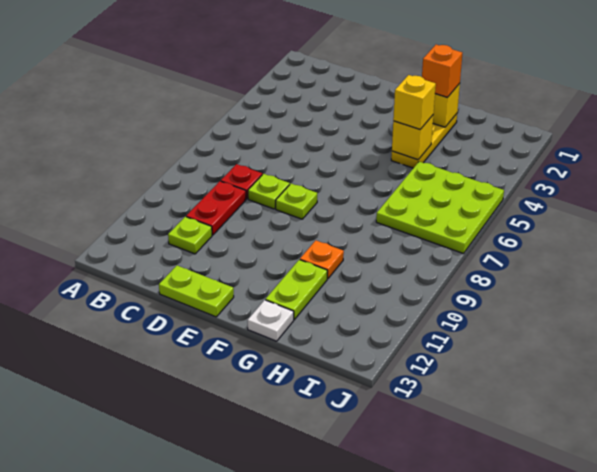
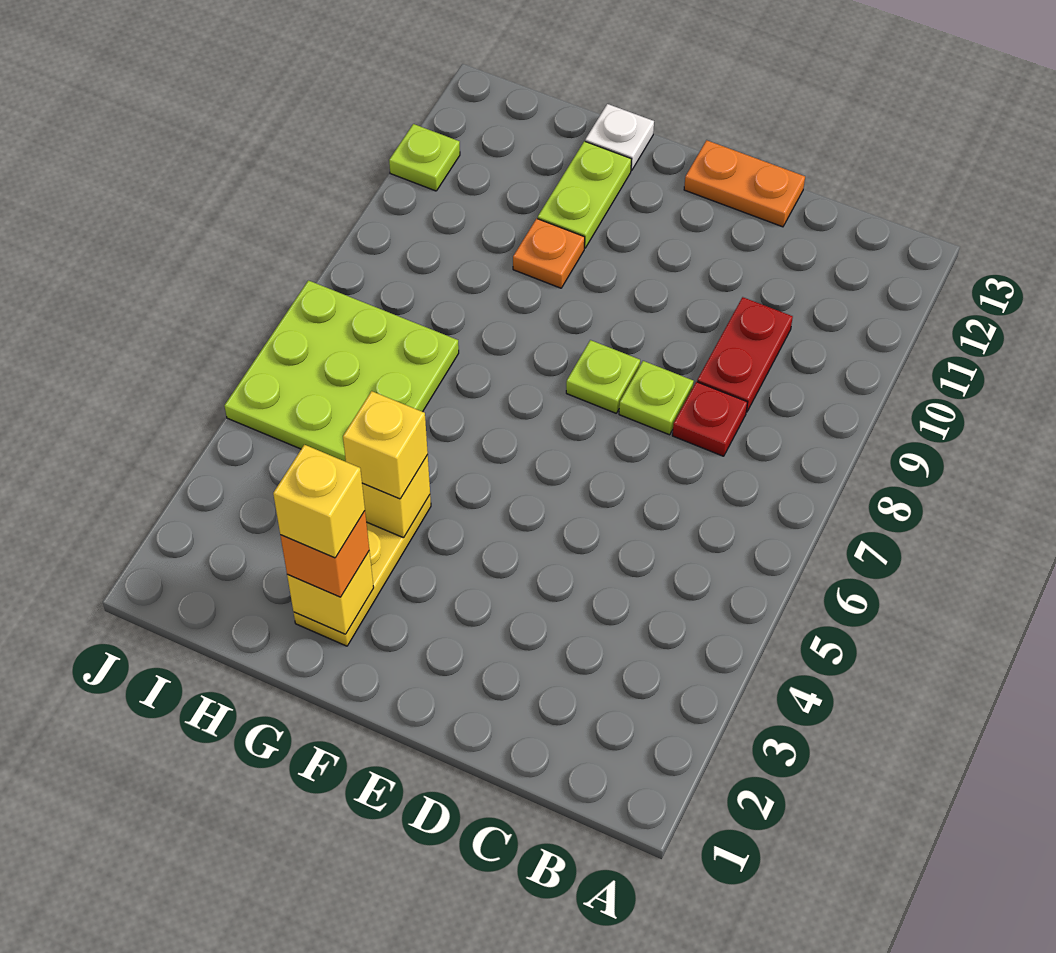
lime 1x1 plate [168,217,212,254] -> lime 1x1 plate moved to [389,124,460,191]
lime 1x2 plate [159,266,234,317] -> orange 1x2 plate [684,140,805,227]
none -> yellow 1x1 brick [273,445,365,558]

